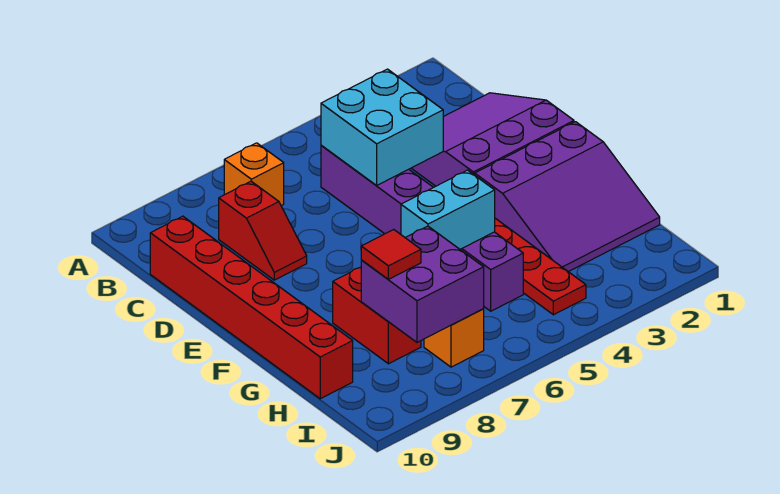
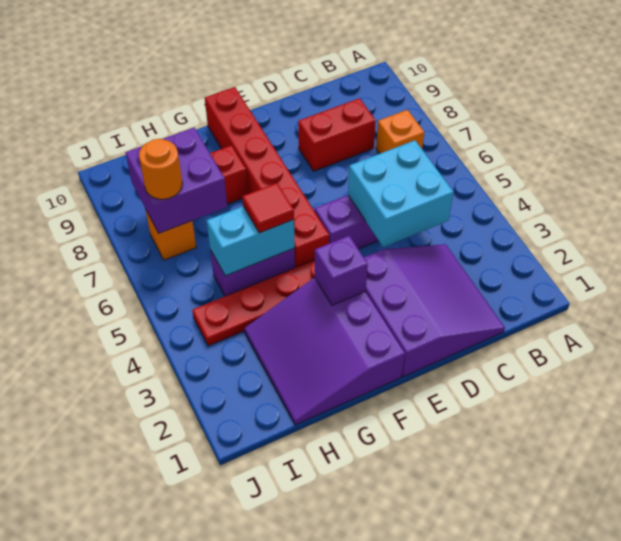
red 1x2 slope [219,181,307,280] -> red 1x2 brick [298,98,376,171]
red 1x6 brick [150,216,353,399] -> red 1x6 brick turned to [205,87,329,268]
none -> purple 1x1 brick [315,236,368,305]
cyan 1x2 brick [401,170,495,249] -> cyan 1x2 brick turned to [207,206,295,276]
red 1x1 tile [361,230,421,279] -> red 1x1 tile moved to [242,183,294,233]
none -> orange 1x1 round brick [139,139,182,199]

